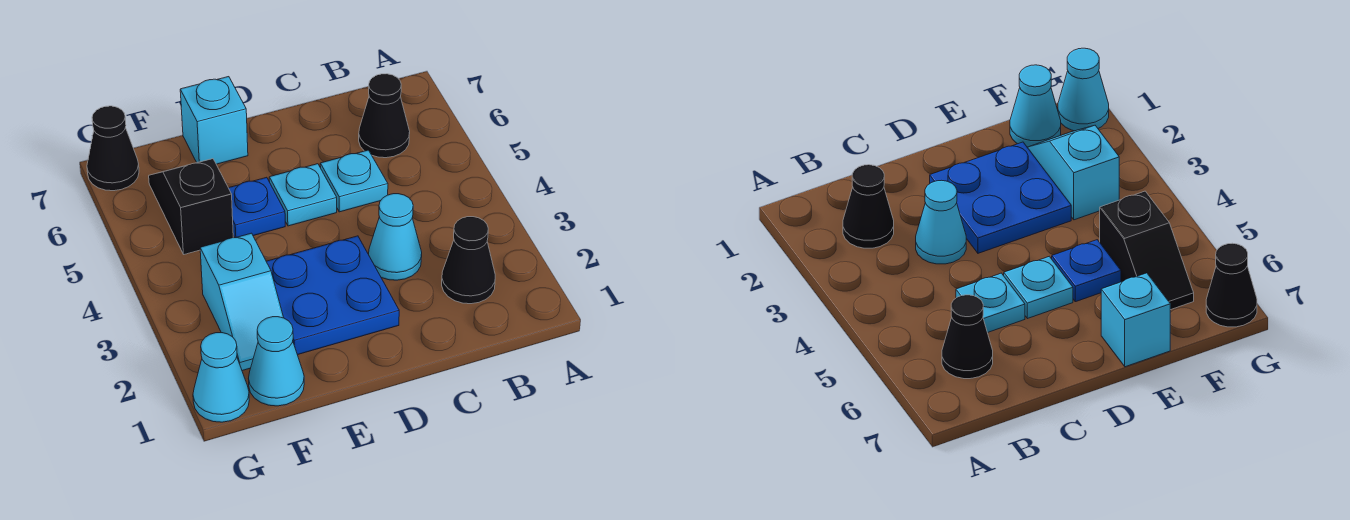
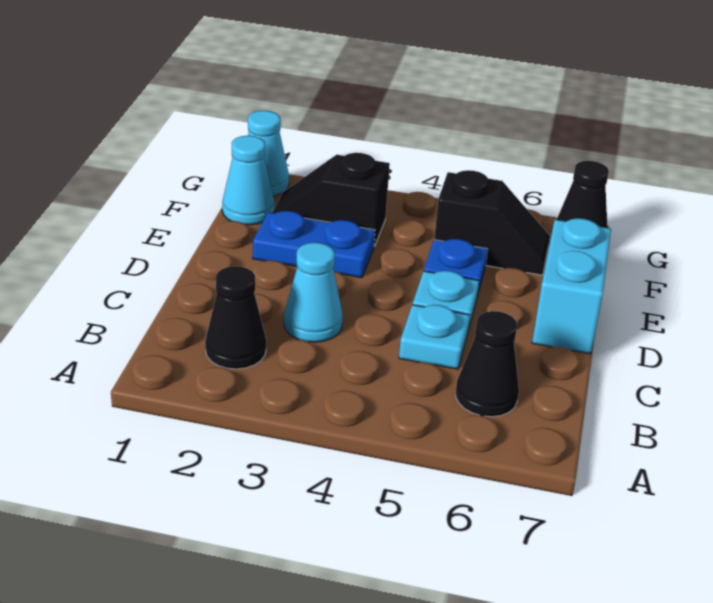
blue 2x2 plate [266,236,399,355] -> blue 1x2 plate [253,211,375,278]
cyan 1x1 brick [180,77,248,164] -> cyan 1x2 brick [532,218,611,354]
cyan 1x2 slope [200,233,284,371] -> black 1x2 slope [272,153,390,246]

